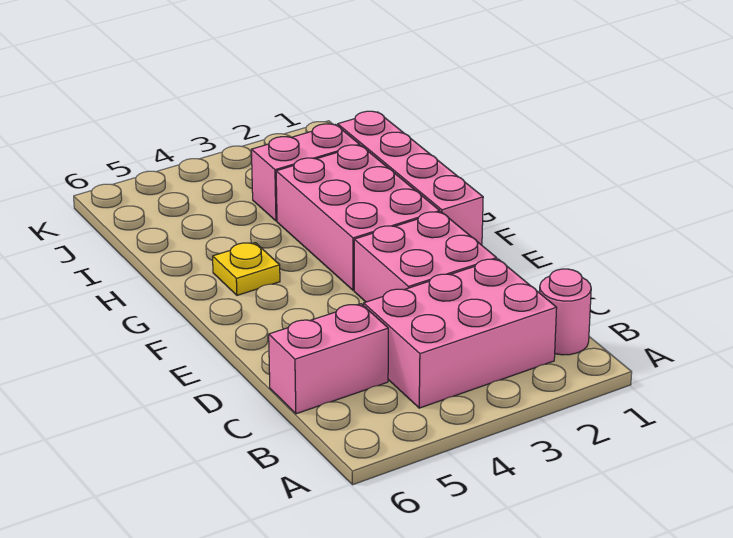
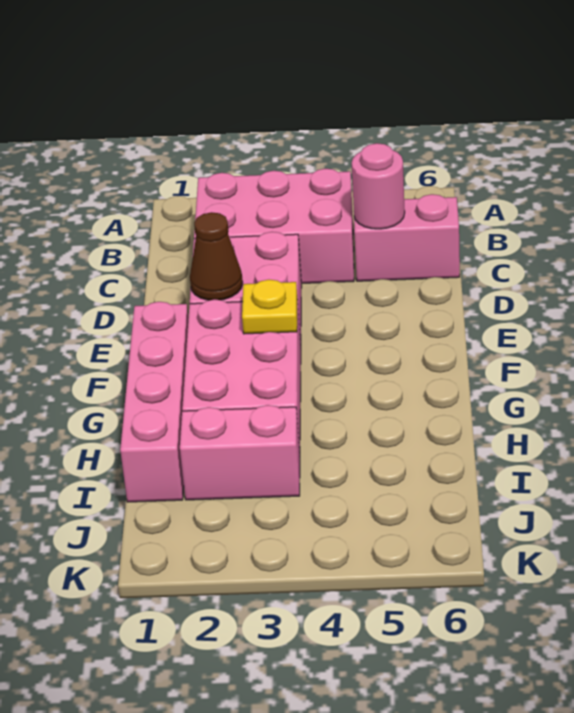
pink 1x1 round brick [540,269,591,355] -> pink 1x1 round brick moved to [352,143,405,229]
none -> brown 1x1 cone [190,212,243,300]
yellow 1x1 plate [213,243,280,295] -> yellow 1x1 plate moved to [242,280,297,334]

